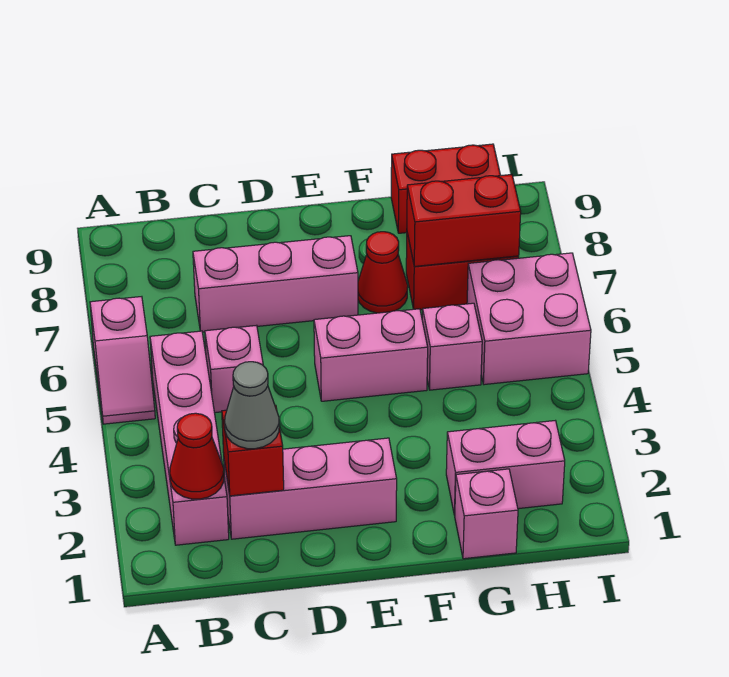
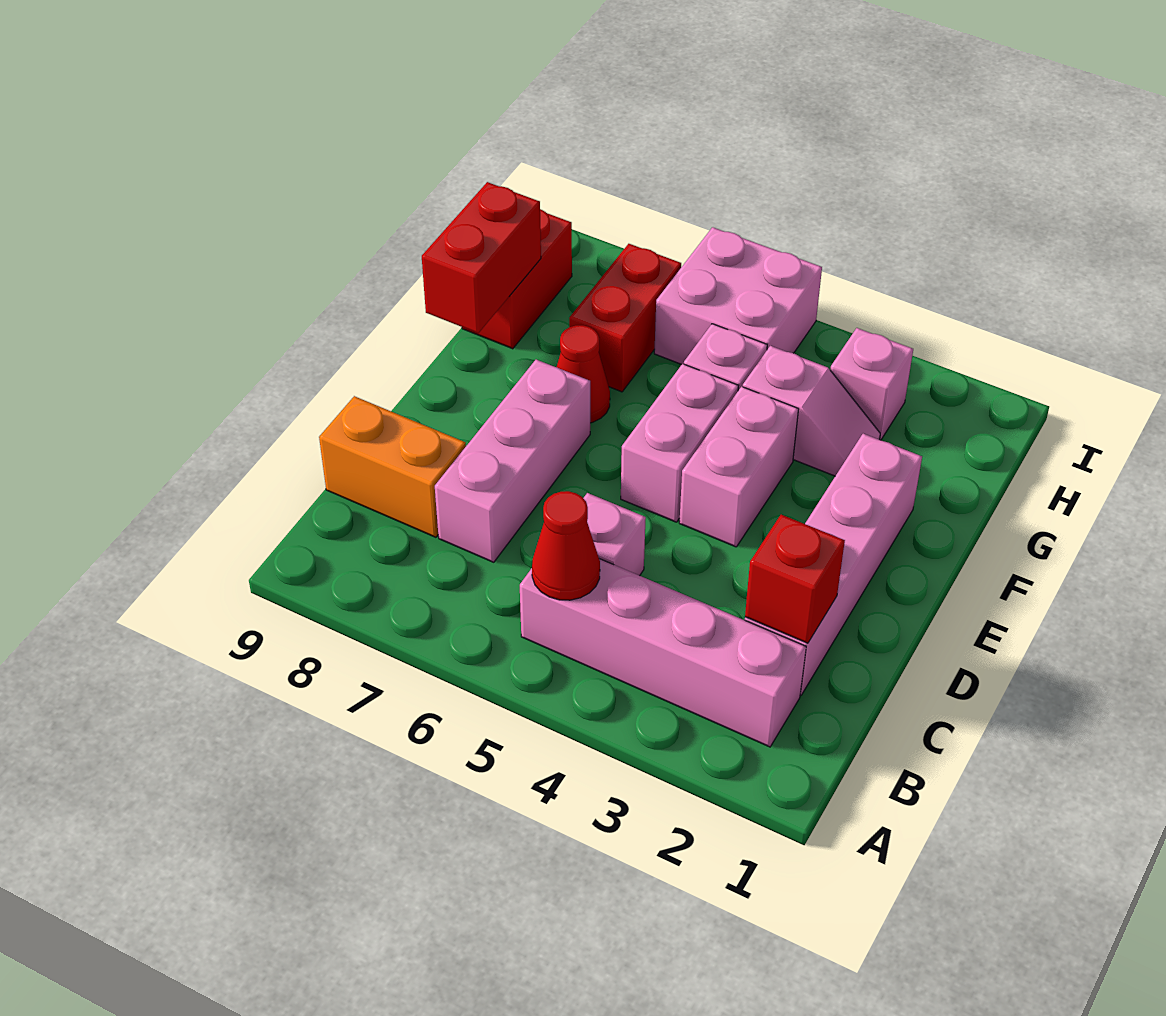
pink 1x2 slope [90,297,155,424] -> pink 1x2 slope moved to [743,346,880,476]
red 1x1 cone [170,413,224,499] -> red 1x1 cone moved to [532,491,600,600]
pink 1x3 brick [224,438,397,539] -> pink 1x4 brick [745,434,922,695]
grey 1x1 cone [225,362,279,449] -> none
none -> orange 1x2 brick [319,396,466,537]
pink 1x1 brick [455,469,518,559] -> pink 1x1 brick moved to [830,328,913,440]
pink 1x2 brick [446,421,565,515] -> pink 1x2 brick moved to [679,387,799,547]
red 1x2 brick [407,175,521,266] -> red 1x2 brick moved to [422,182,541,333]

